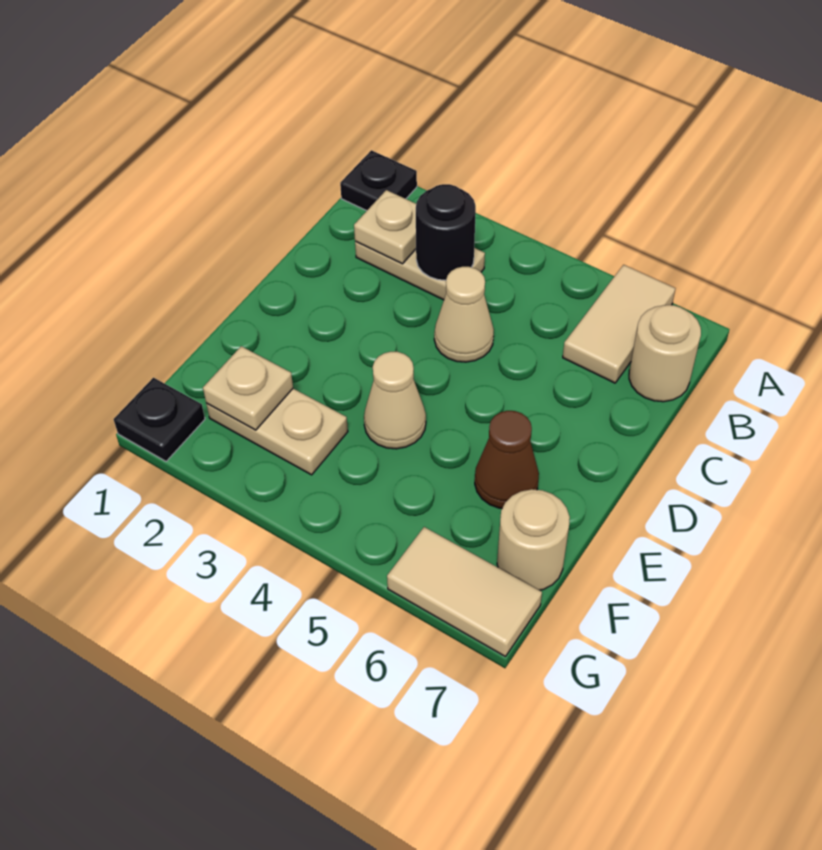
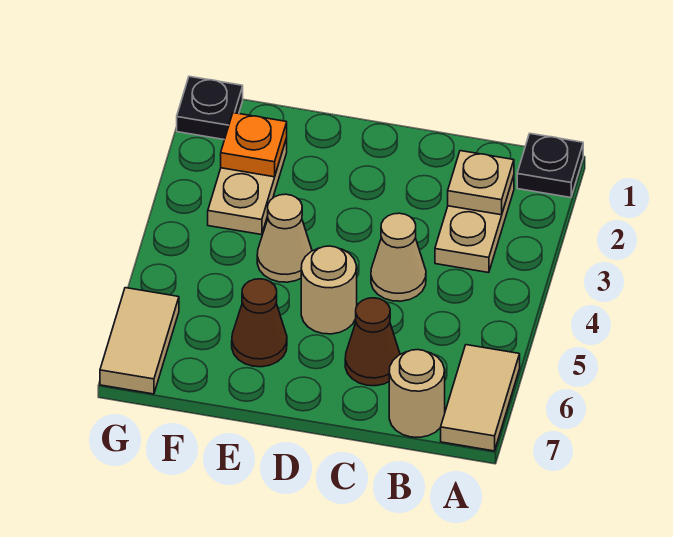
tan 1x2 tile [563,265,676,383] -> tan 1x2 tile turned to [441,345,520,451]
black 1x1 round brick [416,184,476,280] -> none
none -> brown 1x1 cone [345,298,400,386]
tan 1x1 plate [203,346,293,430] -> orange 1x1 plate [221,113,287,177]
tan 1x1 round brick [497,489,570,590] -> tan 1x1 round brick moved to [301,246,357,334]

